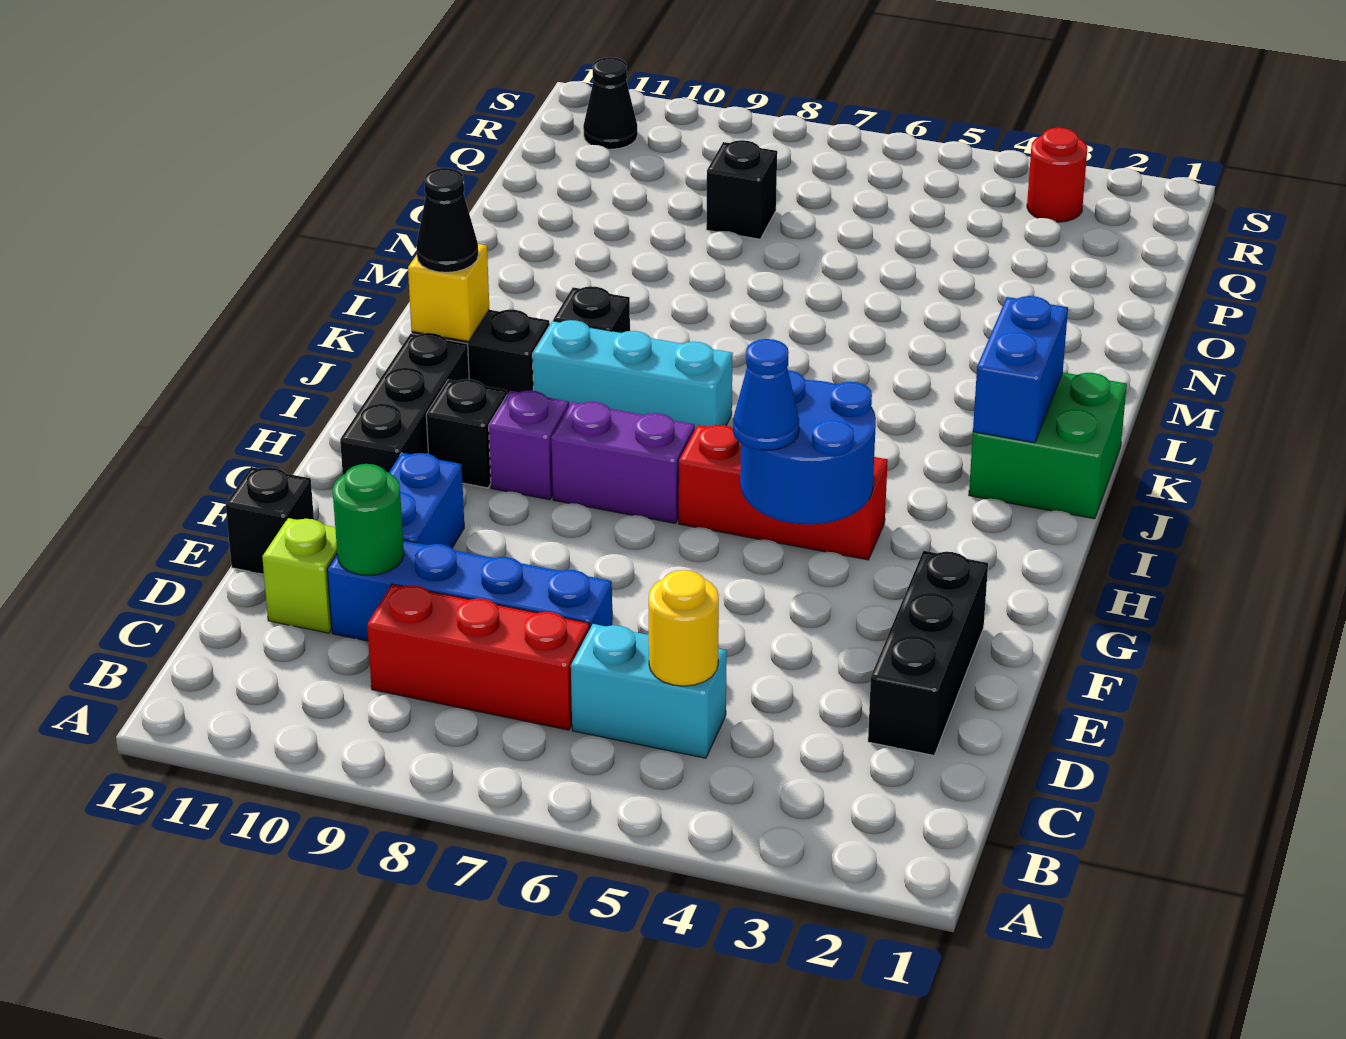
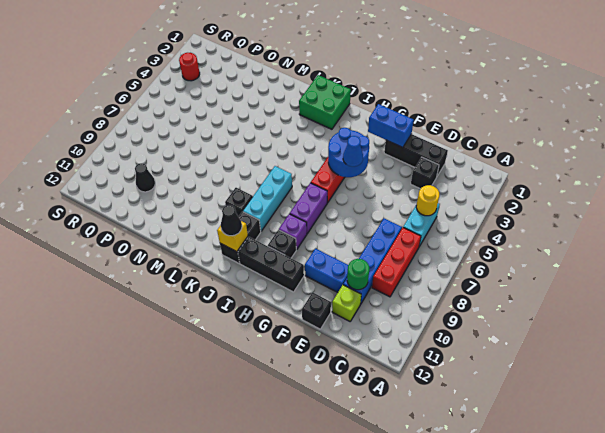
blue 1x2 brick [973,296,1068,443] -> blue 1x2 brick moved to [368,104,414,148]
black 1x1 brick [706,140,777,239] -> black 1x1 brick moved to [411,157,439,189]
black 1x1 cone [583,57,638,149] -> black 1x1 cone moved to [135,163,155,192]

